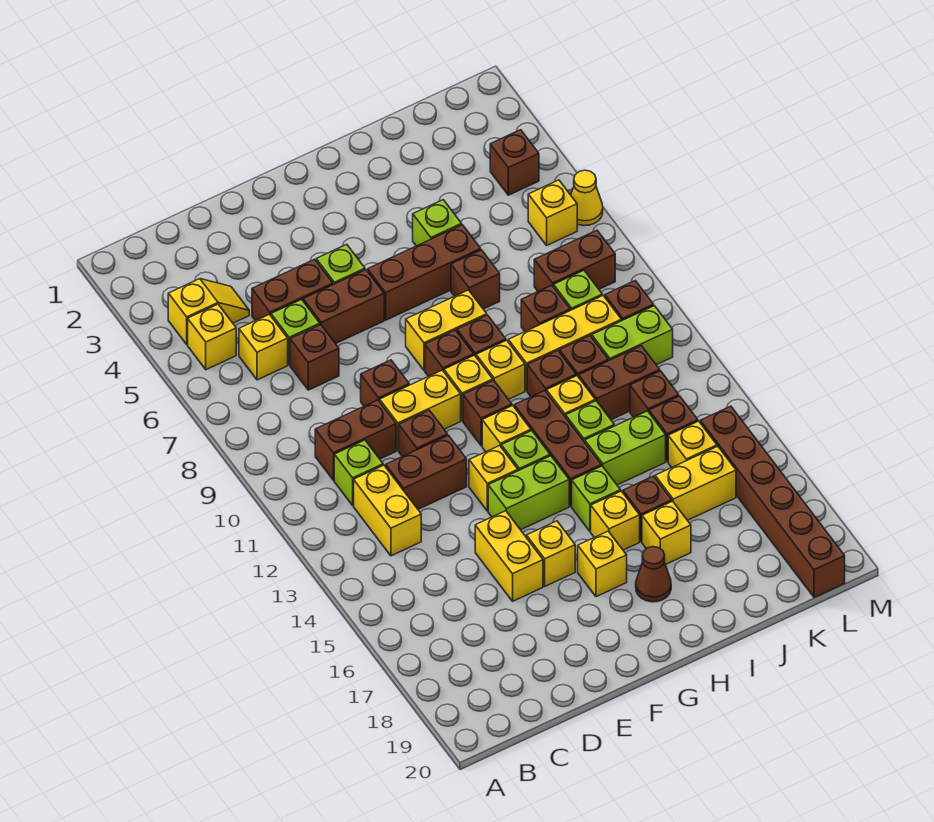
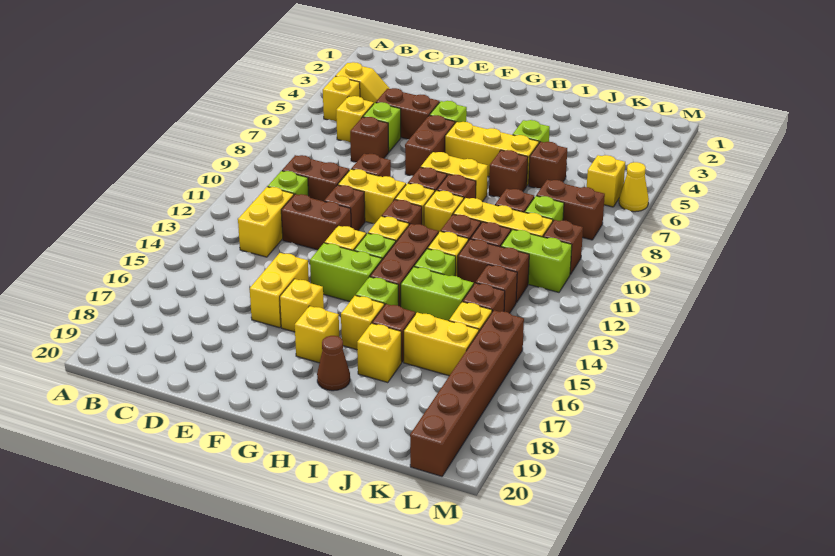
brown 1x2 brick [303,270,384,344] -> brown 1x2 brick turned to [405,115,455,176]
brown 1x3 brick [368,225,481,320] -> yellow 1x3 brick [445,122,539,185]
brown 1x1 brick [490,130,539,195] -> brown 1x1 brick moved to [529,142,567,188]

